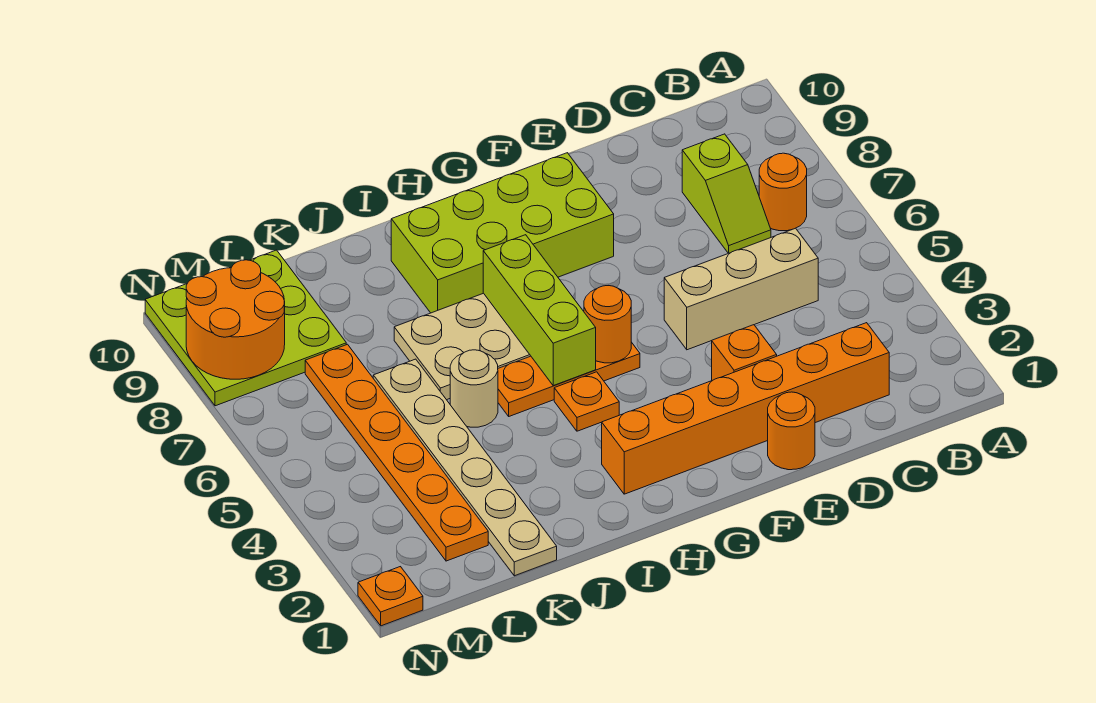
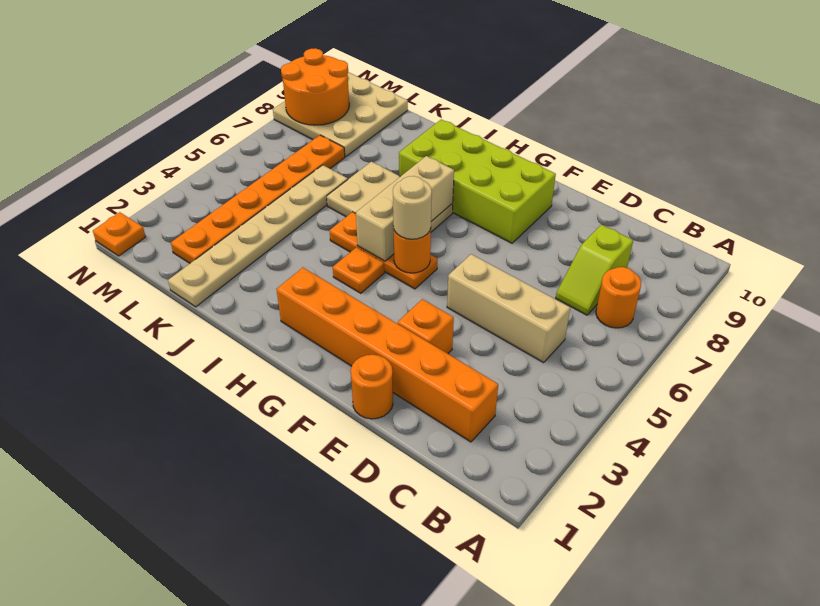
lime 1x3 brick [483,235,596,386] -> tan 1x3 brick [356,156,454,261]
tan 1x1 round brick [450,350,498,427] -> tan 1x1 round brick moved to [393,176,432,239]
lime 3x3 plate [145,250,346,406] -> tan 3x3 plate [273,72,408,157]

